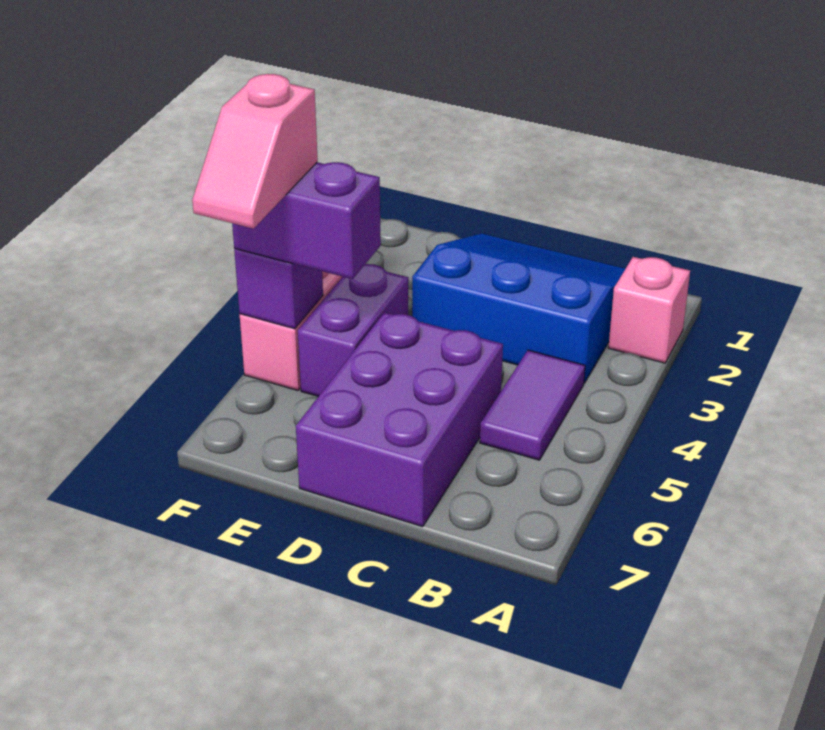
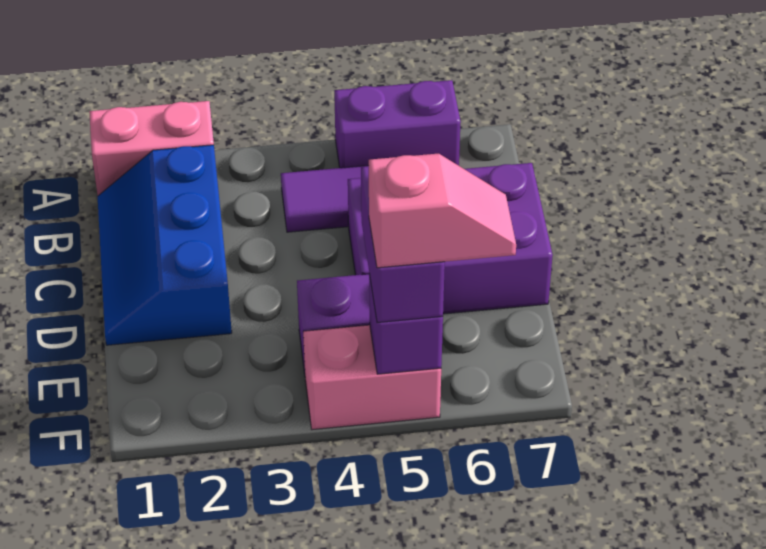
pink 1x1 brick [608,257,690,363] -> pink 1x2 brick [89,101,214,196]
none -> purple 1x2 brick [334,80,461,168]
blue 3x3 slope [412,233,626,383] -> blue 2x3 slope [98,145,232,345]

